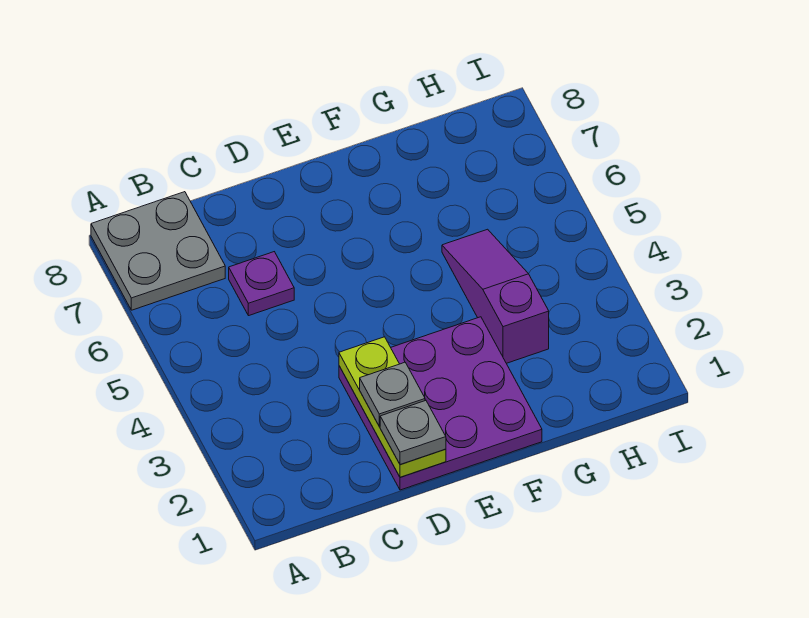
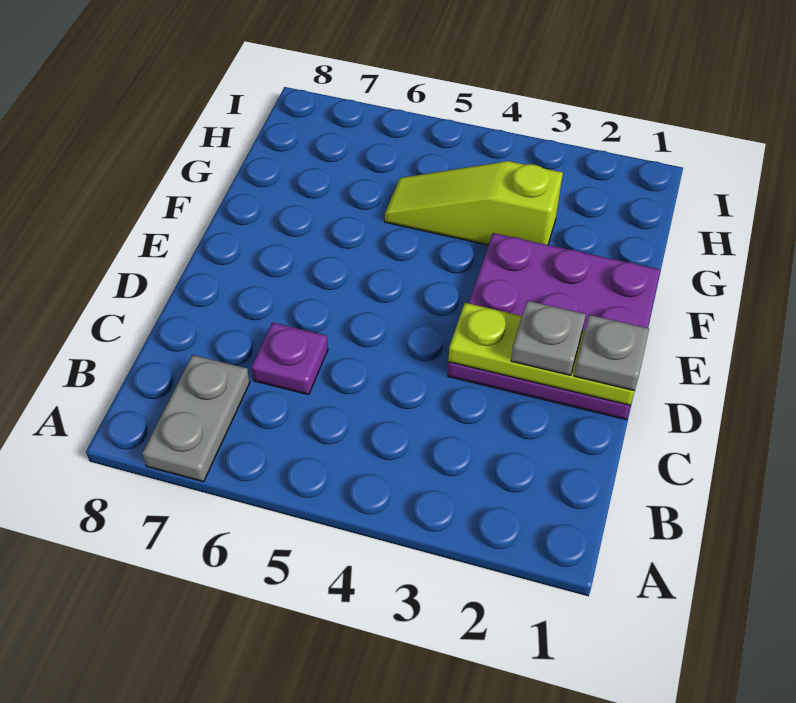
grey 2x2 plate [91,192,225,310] -> grey 1x2 plate [142,355,250,482]
purple 1x3 slope [442,229,549,363] -> lime 1x3 slope [385,161,563,245]

